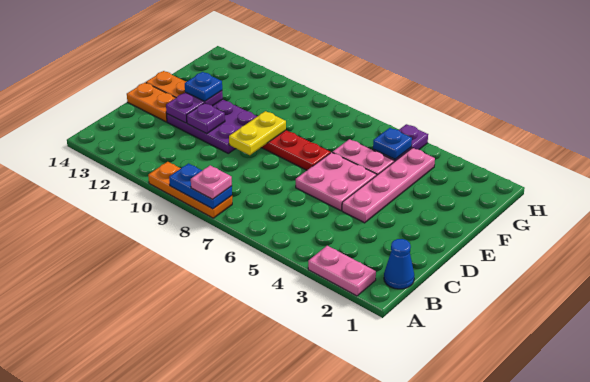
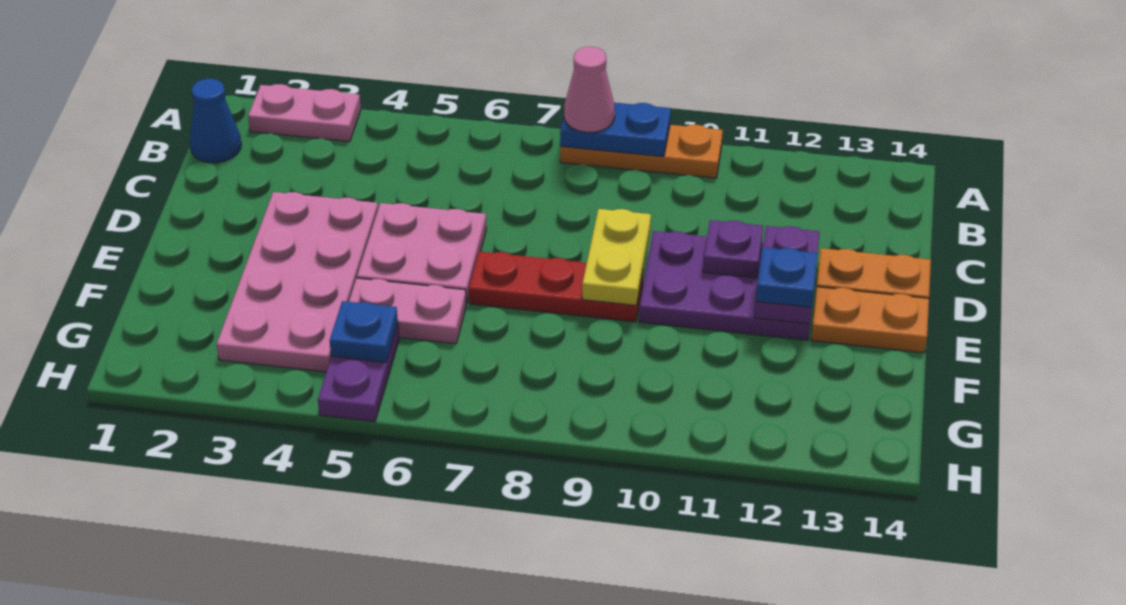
pink 1x1 plate [191,165,232,199] -> pink 1x1 cone [564,47,615,132]
pink 1x4 plate [342,148,435,223] -> pink 2x4 plate [217,192,378,372]

